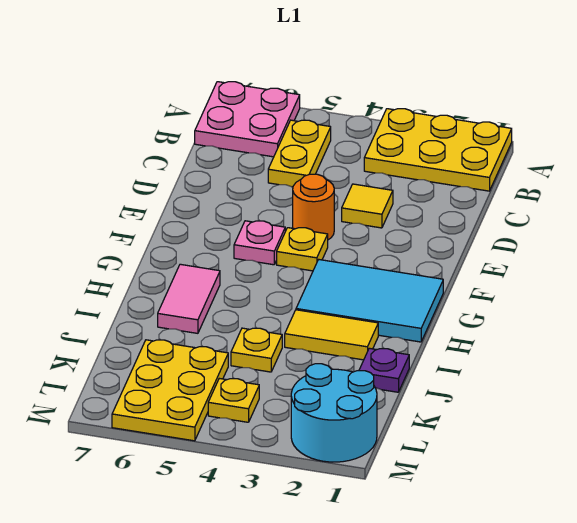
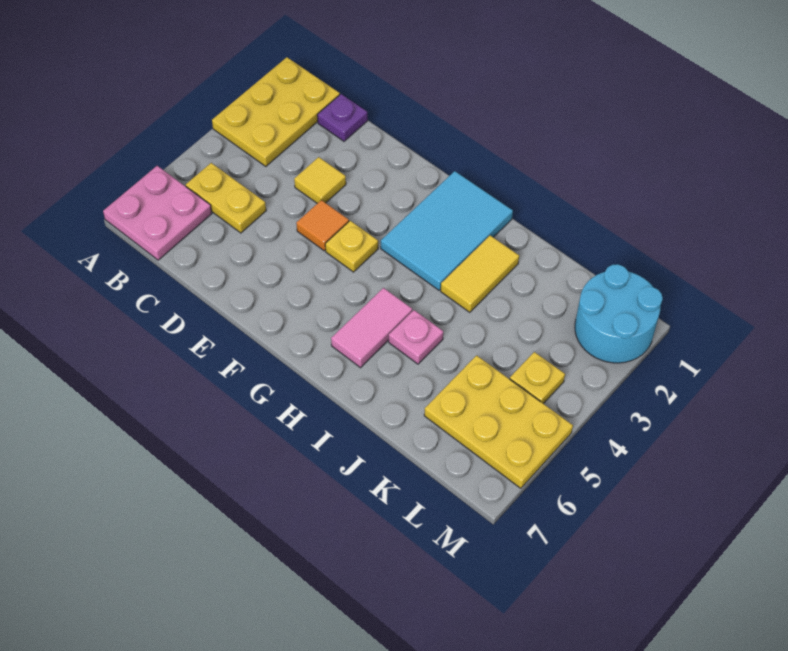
orange 1x1 round brick [293,174,334,240] -> orange 1x1 tile [296,200,349,251]
pink 1x1 plate [234,221,285,265] -> pink 1x1 plate moved to [389,310,443,364]
pink 1x2 tile [158,264,220,333] -> pink 1x2 tile turned to [331,288,412,368]
purple 1x1 plate [359,348,409,392] -> purple 1x1 plate moved to [317,94,368,141]
yellow 1x1 plate [231,328,282,372] -> none

